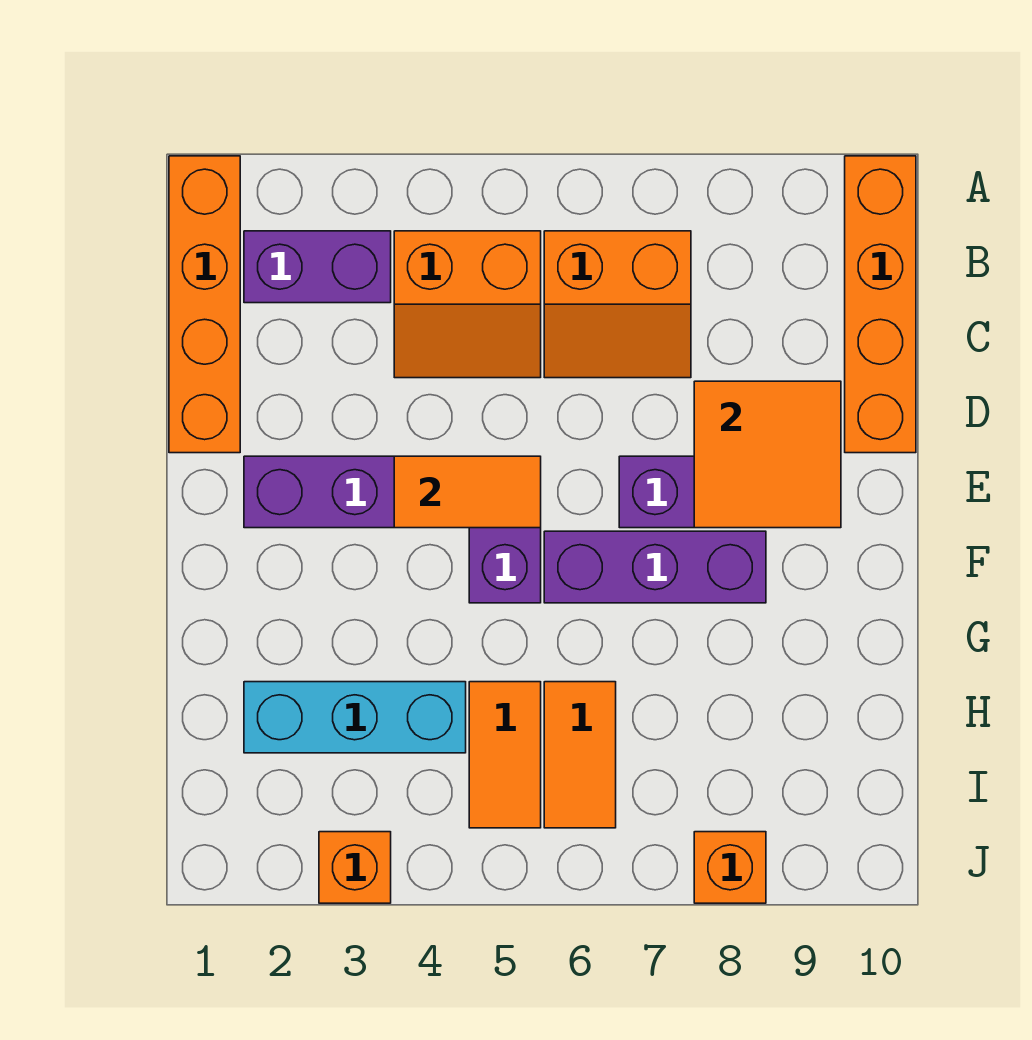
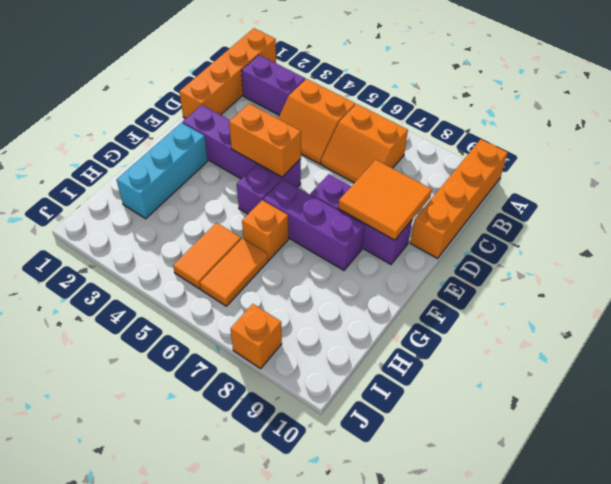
orange 1x2 tile [394,456,541,528] -> orange 1x2 brick [229,104,301,177]
cyan 1x3 brick [244,682,466,753] -> cyan 1x3 brick turned to [117,123,208,219]
orange 1x1 brick [319,832,391,903] -> orange 1x1 brick moved to [242,200,288,260]

